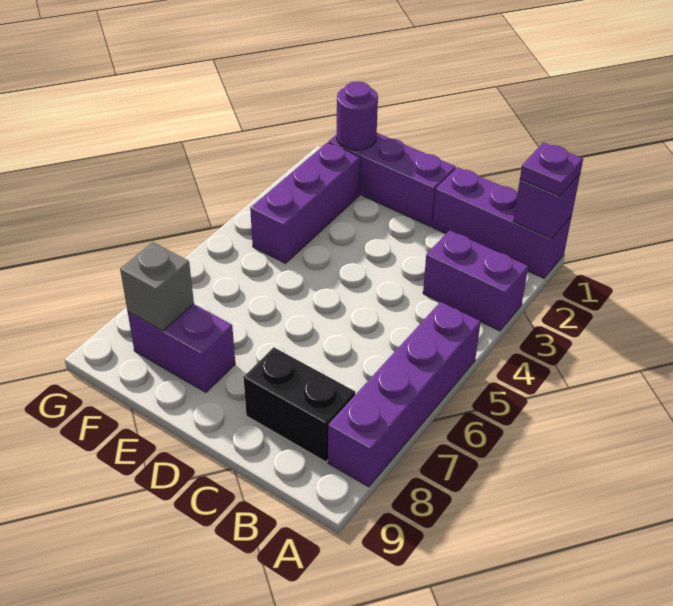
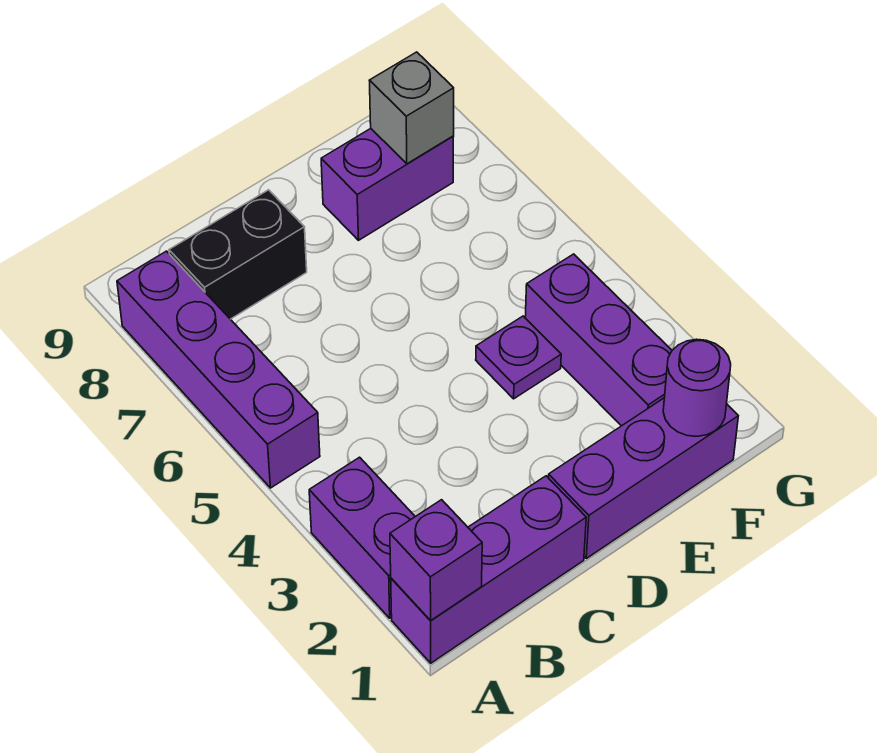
purple 1x1 plate [520,143,583,196] -> purple 1x1 plate moved to [476,316,561,399]
purple 1x2 brick [423,230,528,331] -> purple 1x2 brick turned to [309,457,415,618]

